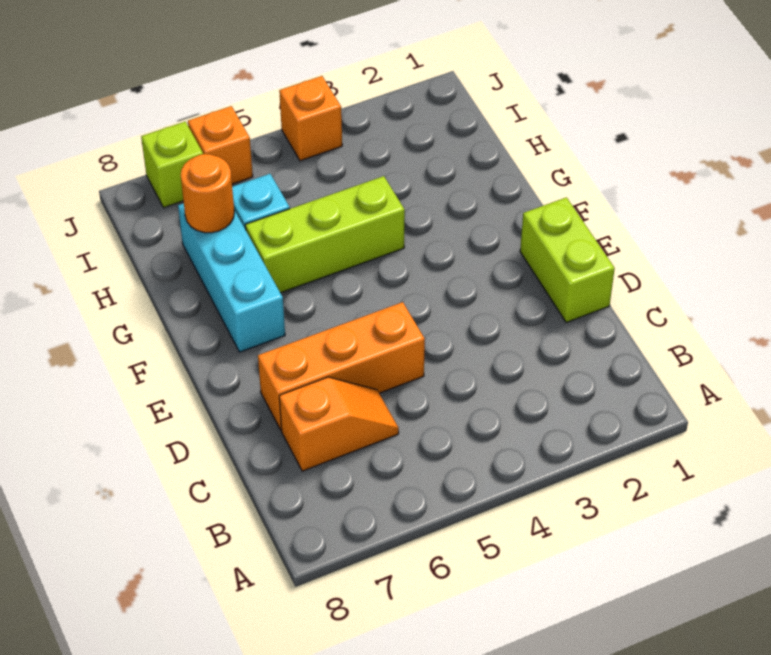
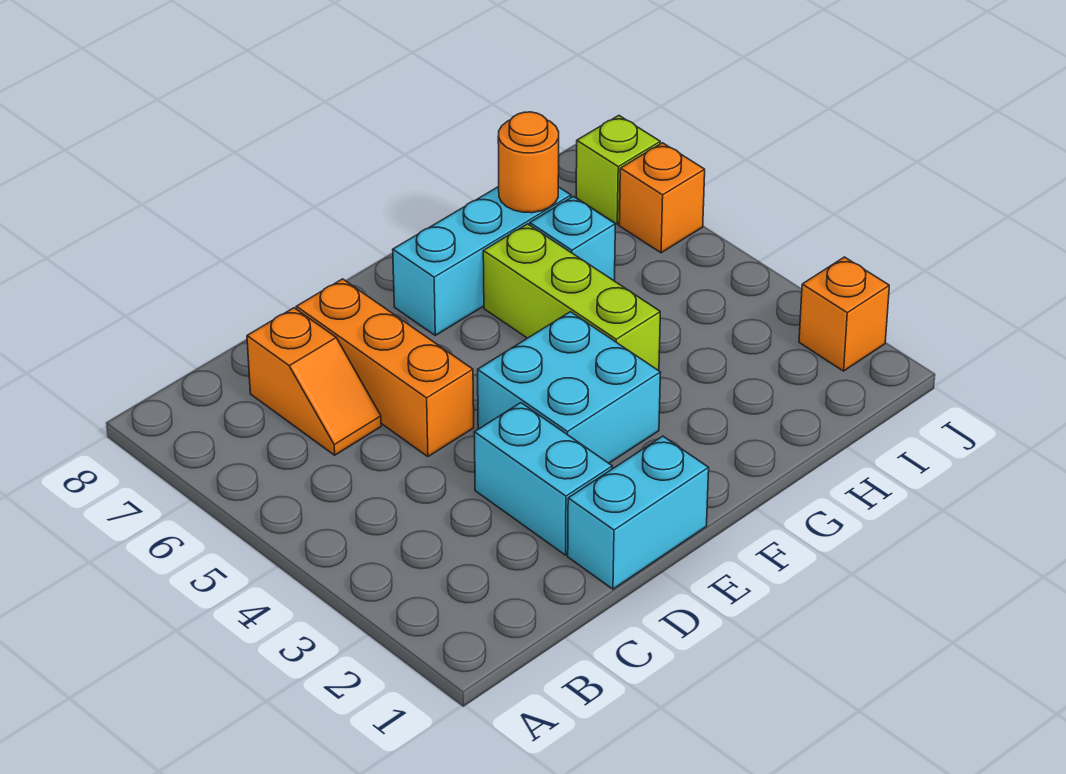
lime 1x2 brick [520,197,615,322] -> cyan 1x2 brick [568,436,709,589]
none -> cyan 1x2 brick [474,403,612,555]
none -> cyan 2x2 brick [478,312,661,463]
orange 1x1 brick [279,76,342,161] -> orange 1x1 brick moved to [799,257,889,371]

